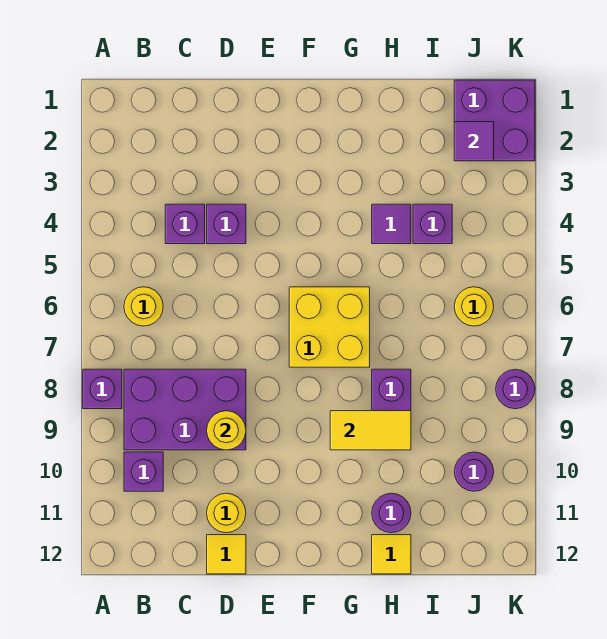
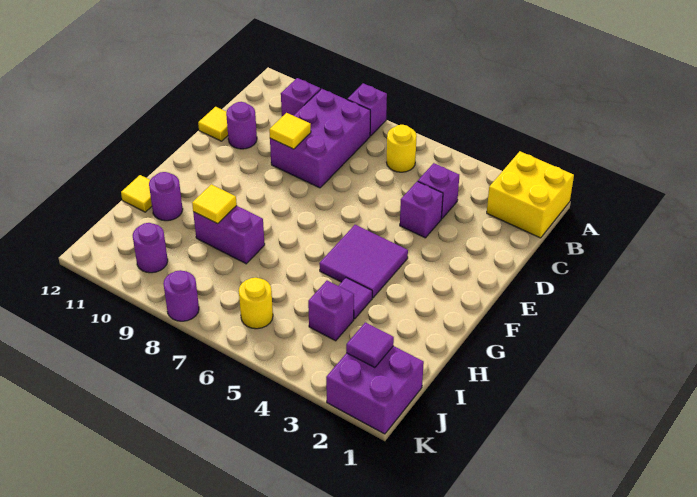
yellow 1x1 round brick [207,411,246,450] -> yellow 1x1 tile [269,113,311,149]
yellow 1x1 round brick [207,493,246,533] -> purple 1x1 round brick [226,102,257,149]
none -> purple 2x2 tile [319,225,408,298]
yellow 2x2 brick [289,287,370,367] -> yellow 2x2 brick moved to [487,151,574,238]
yellow 1x2 tile [330,411,411,450] -> yellow 1x1 tile [192,184,237,224]

